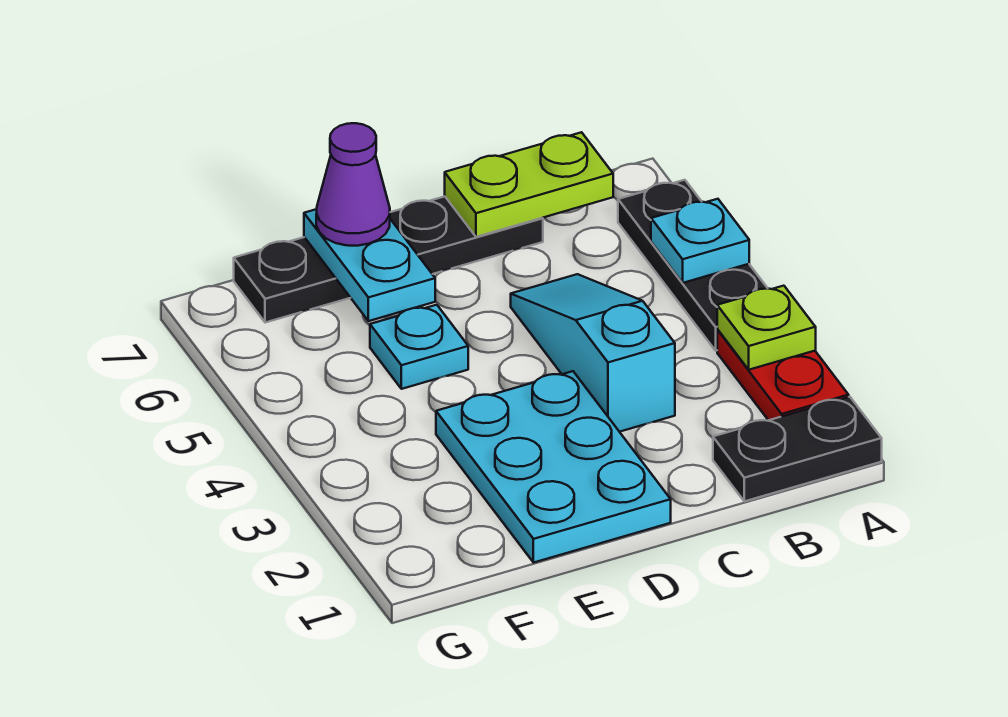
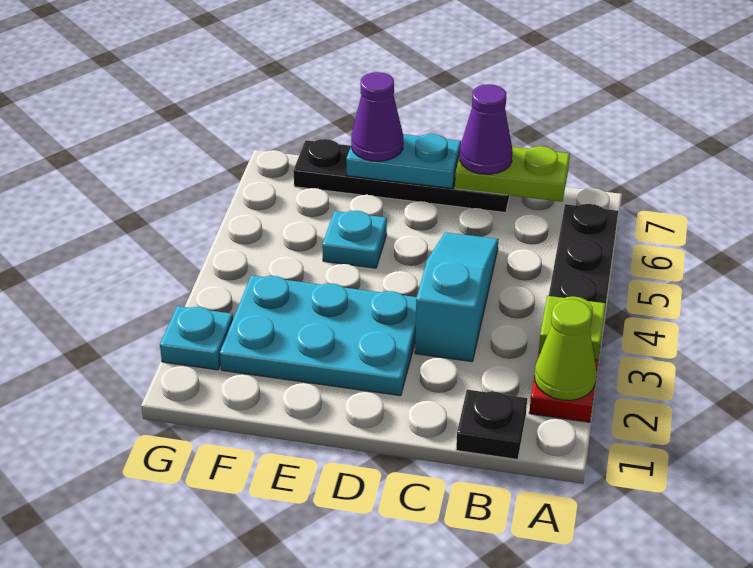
black 1x2 plate [713,397,882,501] -> black 1x1 plate [456,390,527,459]
none -> lime 1x1 cone [535,299,596,400]
cyan 1x1 plate [651,199,749,283] -> cyan 1x1 plate moved to [160,306,233,370]
none -> purple 1x1 cone [460,84,513,174]
cyan 2x3 plate [436,371,671,563] -> cyan 2x3 plate turned to [220,275,417,396]
cyan 1x2 plate [304,209,435,321] -> cyan 1x2 plate turned to [346,134,461,188]

